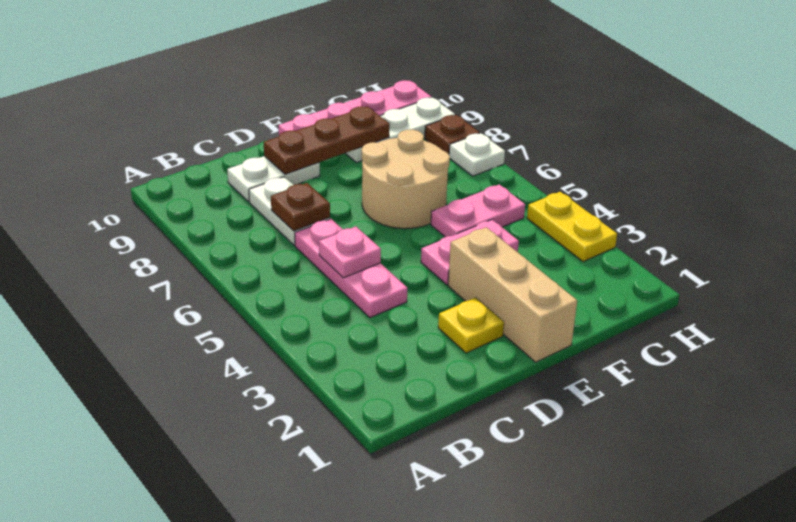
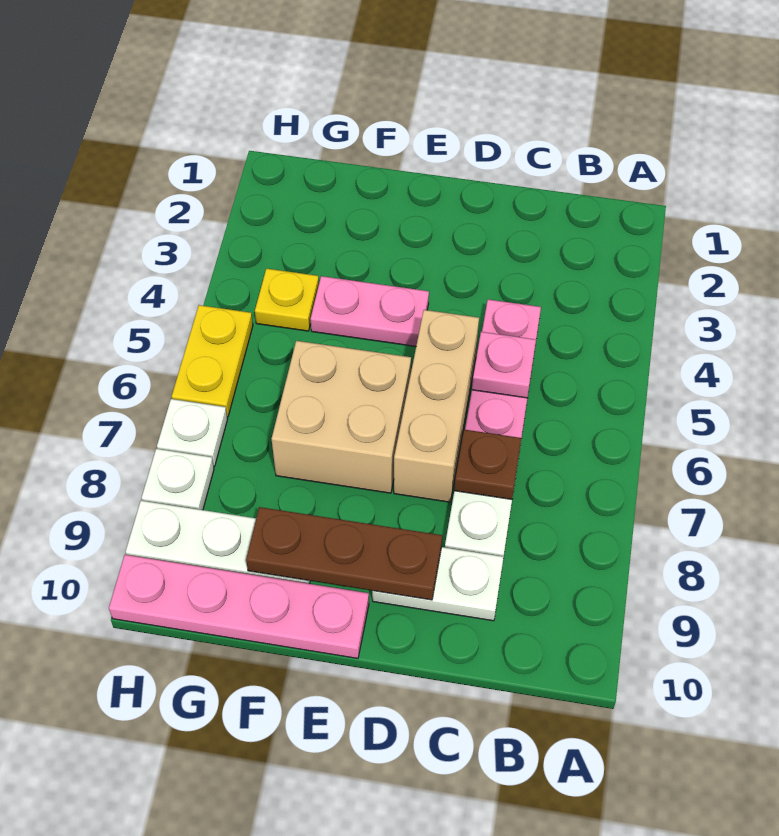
yellow 1x1 plate [438,297,504,353] -> yellow 1x1 plate moved to [255,269,319,331]
tan 1x3 brick [448,227,577,362] -> tan 1x3 brick moved to [394,310,479,502]
tan 2x2 round brick [362,130,450,229] -> tan 2x2 brick [272,341,411,493]
pink 1x2 plate [431,184,525,237] -> none
yellow 1x2 plate [527,192,617,262] -> yellow 1x2 plate moved to [172,305,253,417]
brown 1x1 plate [425,115,480,154] -> white 1x1 plate [142,449,214,510]

